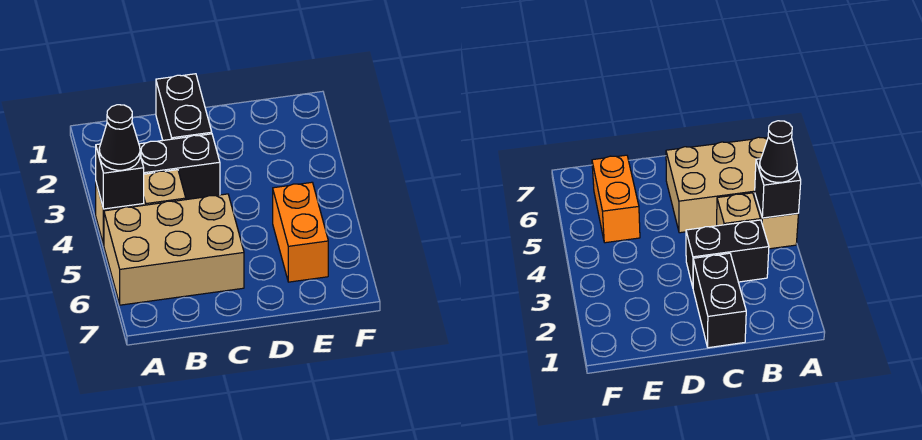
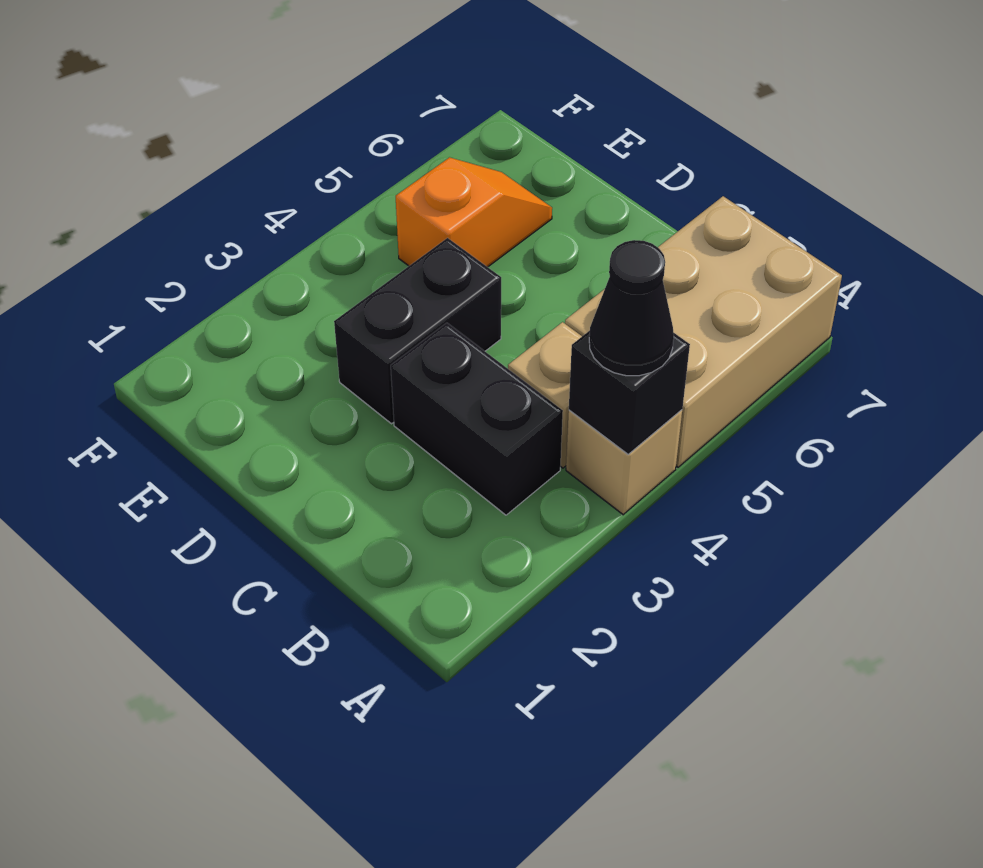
tan 2x3 brick [104,194,244,305] -> tan 2x3 brick turned to [565,196,842,467]
black 1x2 brick [156,74,212,140] -> black 1x2 brick moved to [334,238,501,424]
orange 1x2 brick [273,182,328,282] -> orange 1x2 slope [396,157,552,267]

